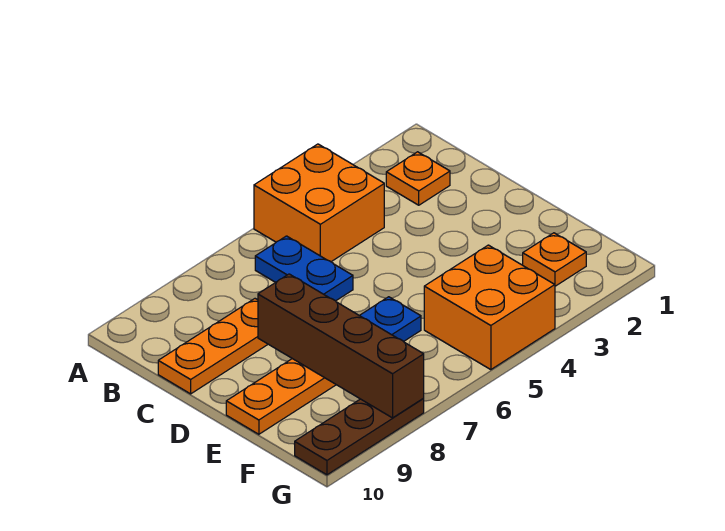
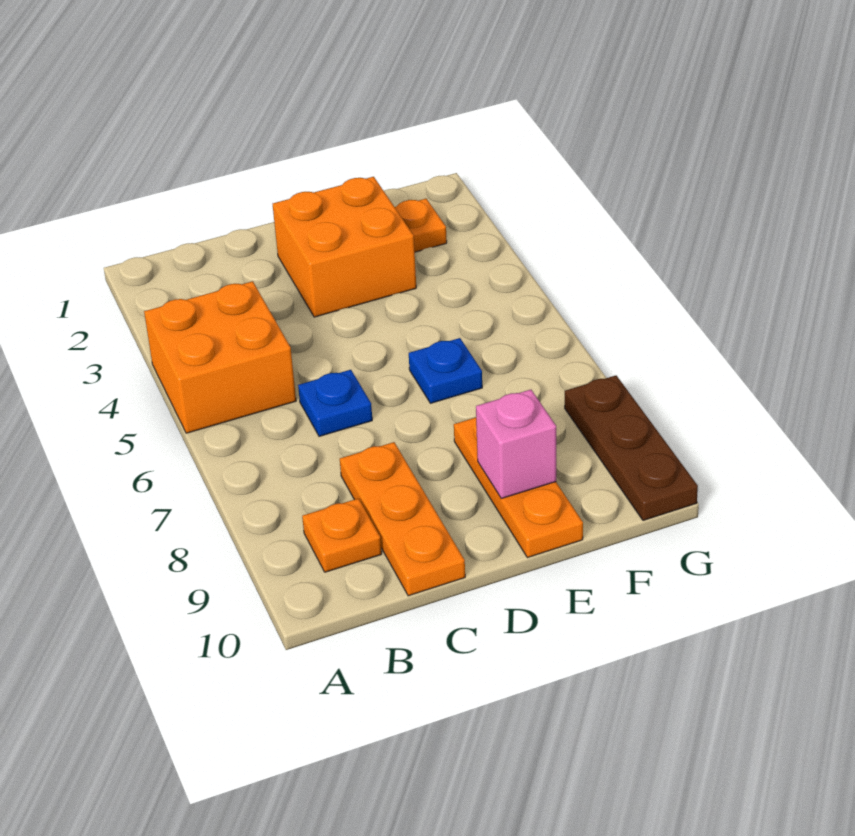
orange 1x1 plate [386,152,450,205] -> orange 1x1 plate moved to [302,498,382,572]
blue 1x2 plate [255,236,353,301] -> blue 1x1 plate [298,370,372,436]
brown 1x4 brick [258,274,424,418] -> none
none -> pink 1x1 brick [476,390,556,499]
orange 2x2 brick [424,245,555,370] -> orange 2x2 brick moved to [273,177,416,317]

